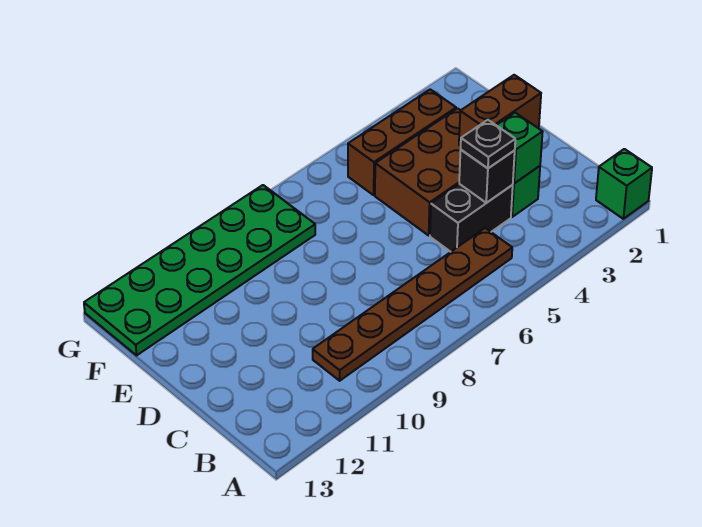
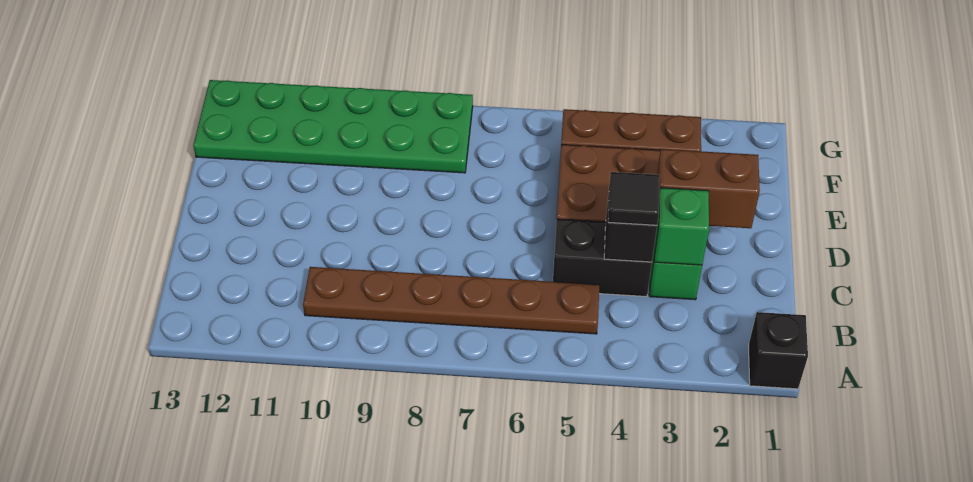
green 1x1 brick [596,149,652,219] -> black 1x1 brick [748,312,808,389]
black 1x1 plate [461,120,515,168] -> black 1x1 tile [608,172,660,225]

